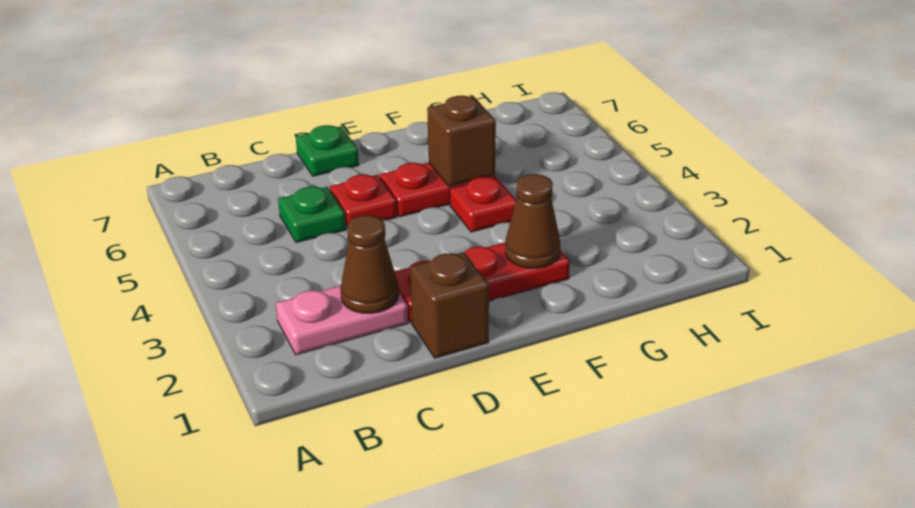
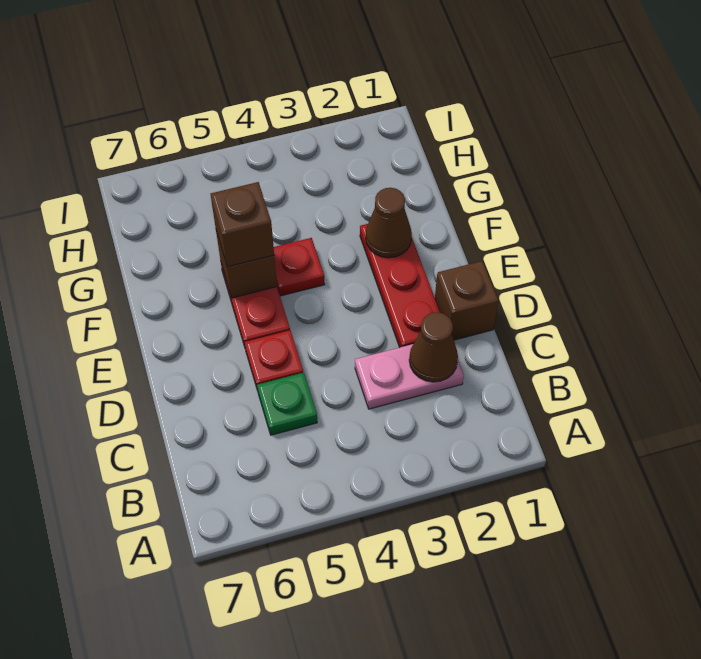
pink 1x2 plate [276,286,408,355] -> pink 1x2 plate turned to [355,344,464,409]
green 1x1 plate [296,125,359,176] -> none
none -> brown 1x1 brick [211,182,274,267]

